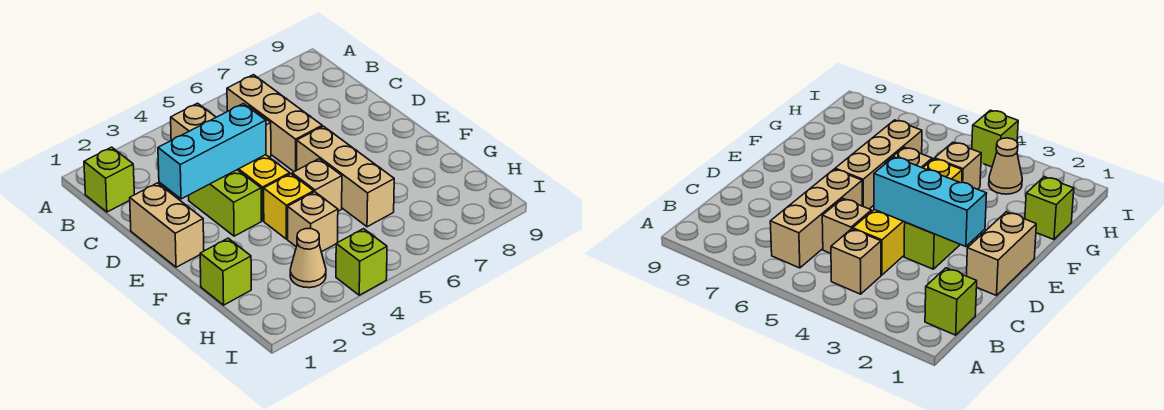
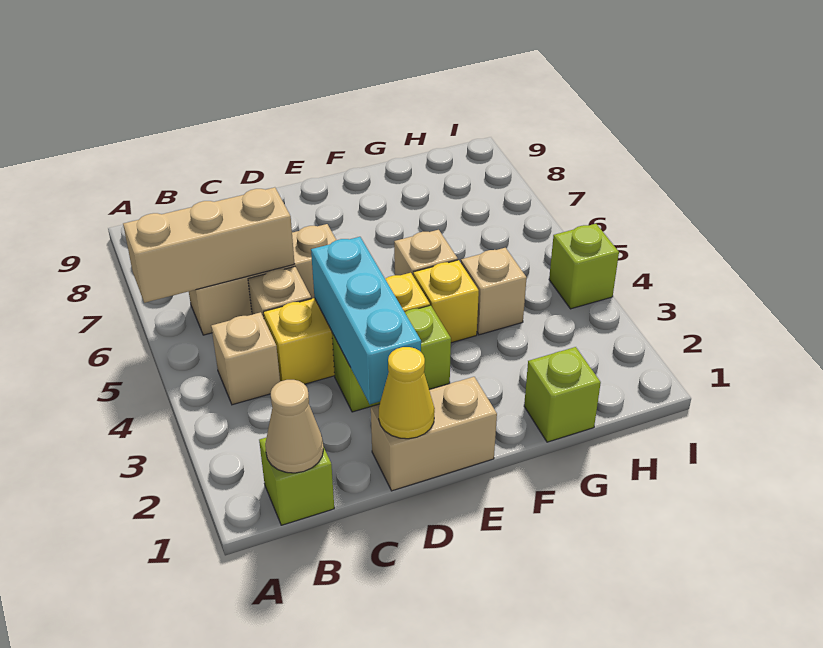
none -> yellow 1x1 cone [379,347,435,439]
tan 1x3 brick [297,126,394,227] -> tan 1x3 brick moved to [123,187,295,303]
tan 1x1 cone [290,229,326,288] -> tan 1x1 cone moved to [265,380,324,473]

